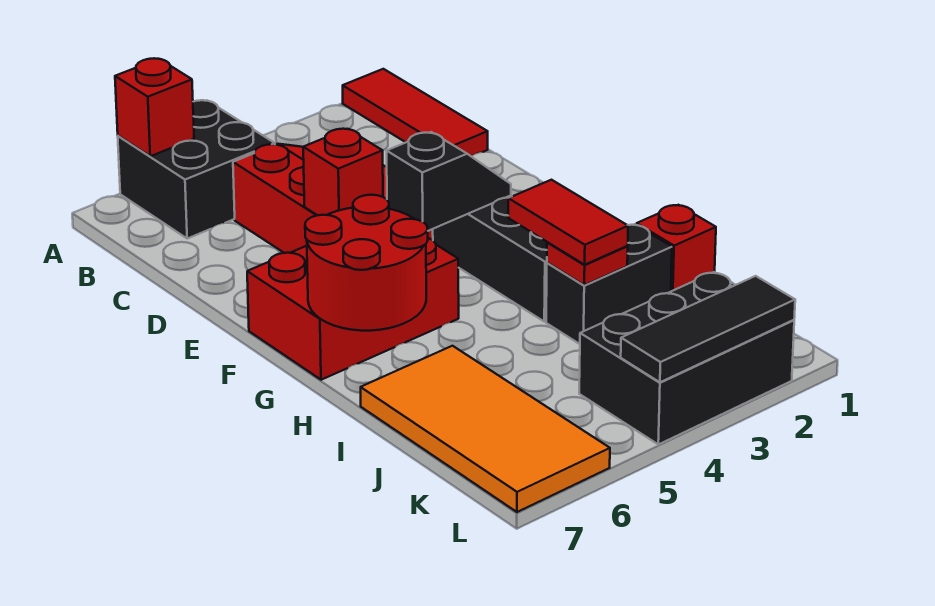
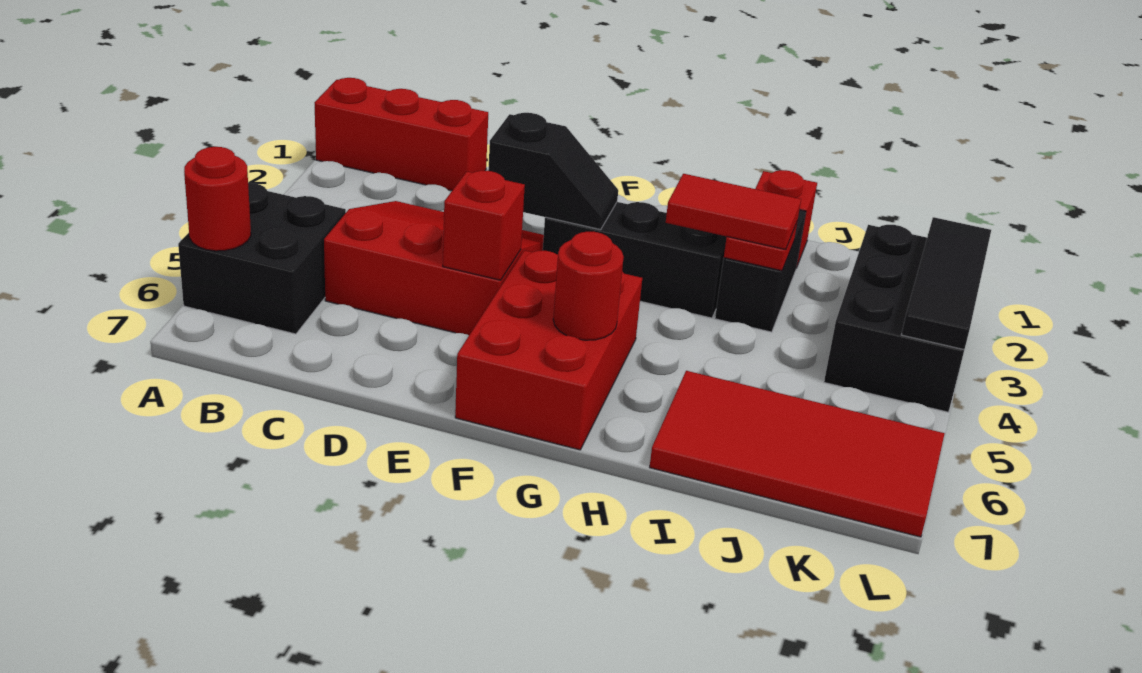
red 1x3 tile [343,69,488,156] -> red 1x3 brick [314,78,488,191]
red 1x1 brick [115,58,194,156] -> red 1x1 round brick [184,147,251,251]
black 1x2 slope [387,132,511,231] -> black 1x2 slope turned to [488,113,618,230]
red 2x2 round brick [305,195,428,331] -> red 1x1 round brick [553,232,624,340]
orange 2x4 tile [361,346,610,512] -> red 2x4 tile [650,371,945,537]

